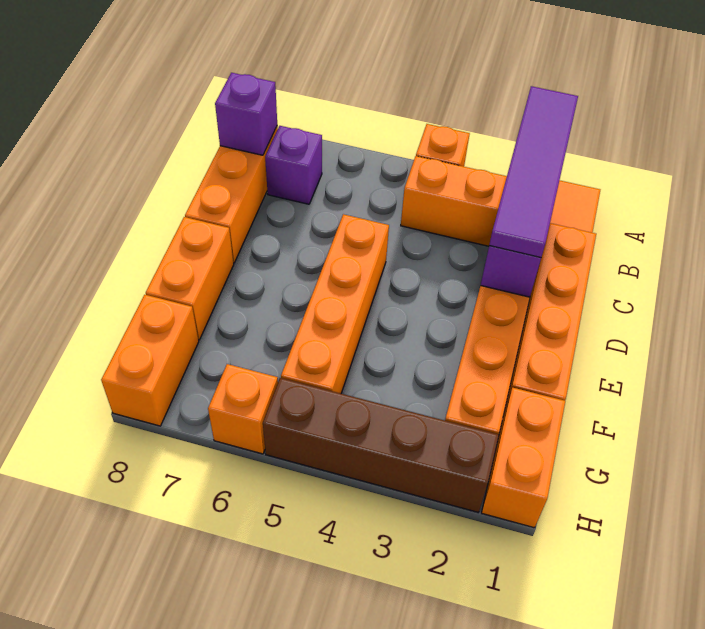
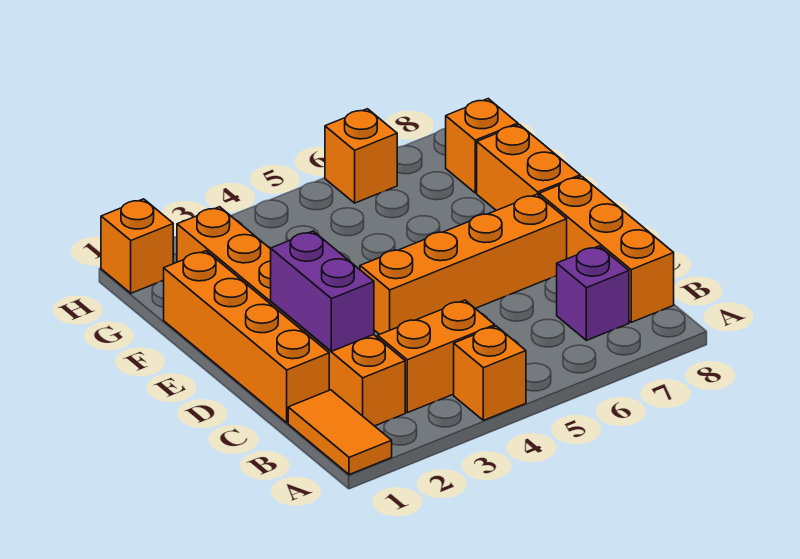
purple 1x4 tile [489,86,578,257] -> none
purple 1x1 brick [215,73,277,155] -> none
orange 1x4 brick [281,214,389,393] -> orange 1x4 brick turned to [360,194,567,334]
orange 1x2 brick [482,388,565,528] -> orange 1x1 brick [101,199,173,293]
orange 1x2 brick [101,295,199,426] -> orange 1x1 brick [446,99,518,193]
brown 1x4 brick [263,378,499,512] -> none

